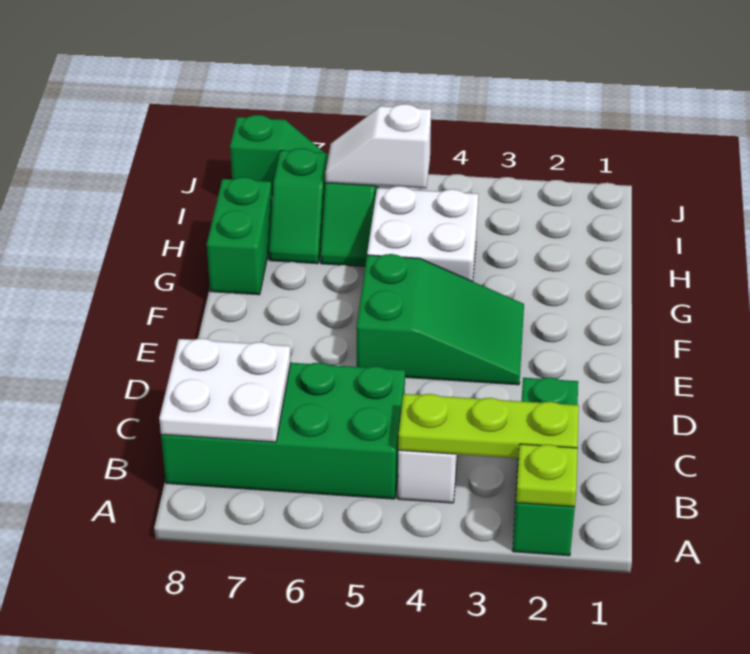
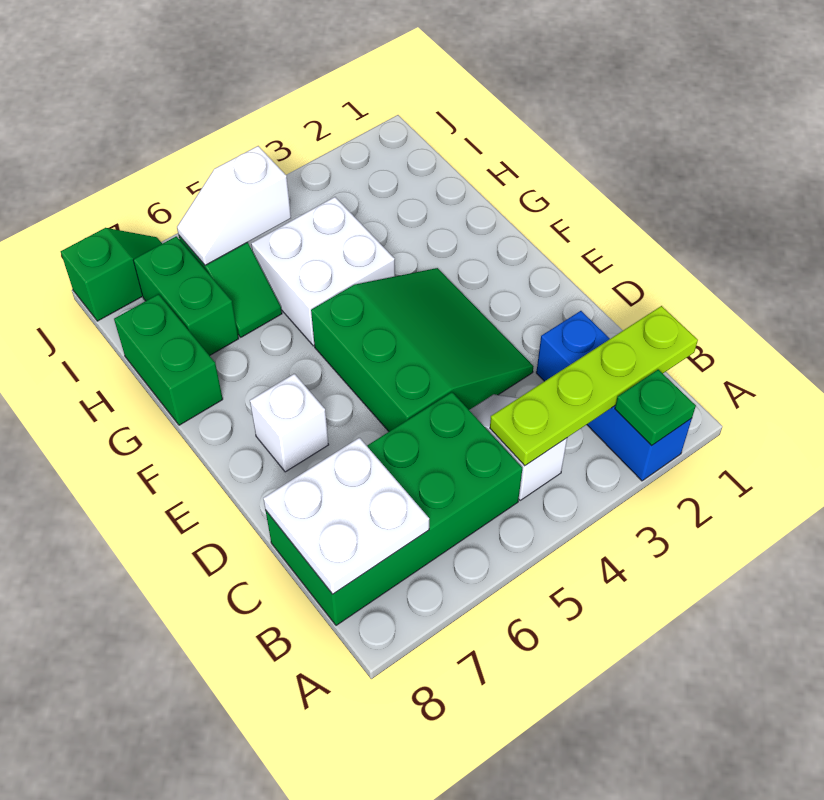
green 1x3 brick [513,378,578,556] -> blue 1x3 brick [536,311,692,481]
lime 1x1 plate [516,444,578,507] -> green 1x1 plate [615,370,696,446]
lime 1x3 plate [398,394,579,458] -> lime 1x4 plate [490,306,698,466]
green 2x3 slope [356,254,524,385] -> green 3x3 slope [311,268,534,431]
none -> white 1x1 brick [250,374,329,472]
green 1x2 slope [269,148,328,264] -> green 1x2 brick [133,236,239,356]

